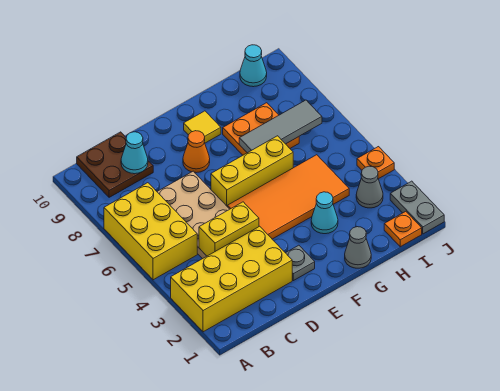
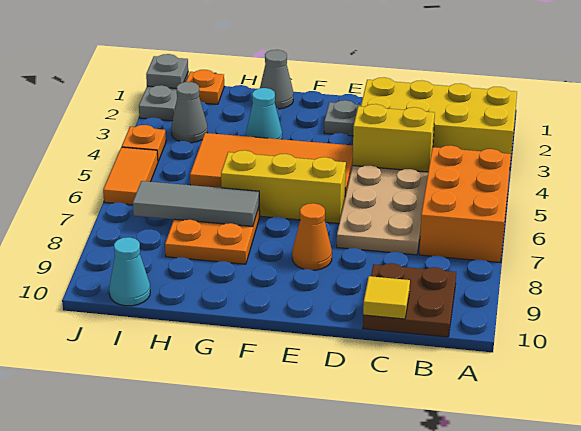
yellow 2x3 brick [104,183,197,280] -> orange 2x3 brick [419,145,511,262]
cyan 1x1 cone [121,132,148,174] -> none
yellow 1x1 tile [184,111,221,143] -> yellow 1x1 tile moved to [363,276,410,319]
none -> grey 1x1 plate [146,54,188,89]
none -> orange 1x2 tile [103,147,158,205]

